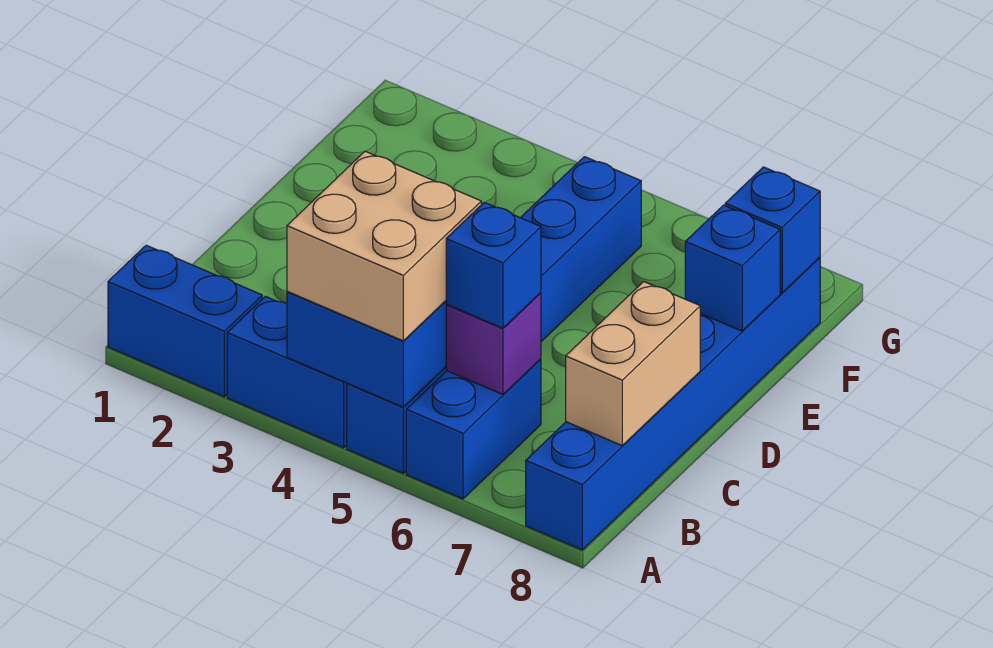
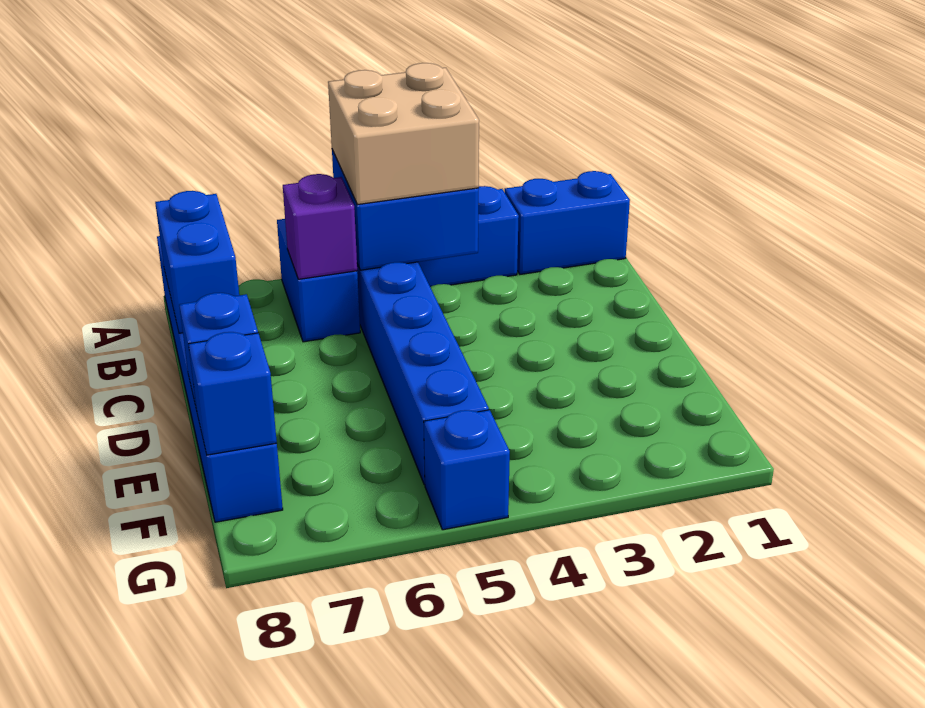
blue 1x1 brick [446,202,541,328] -> blue 1x1 brick moved to [424,410,510,530]
tan 1x2 brick [566,282,700,445] -> blue 1x2 brick [155,191,239,333]

